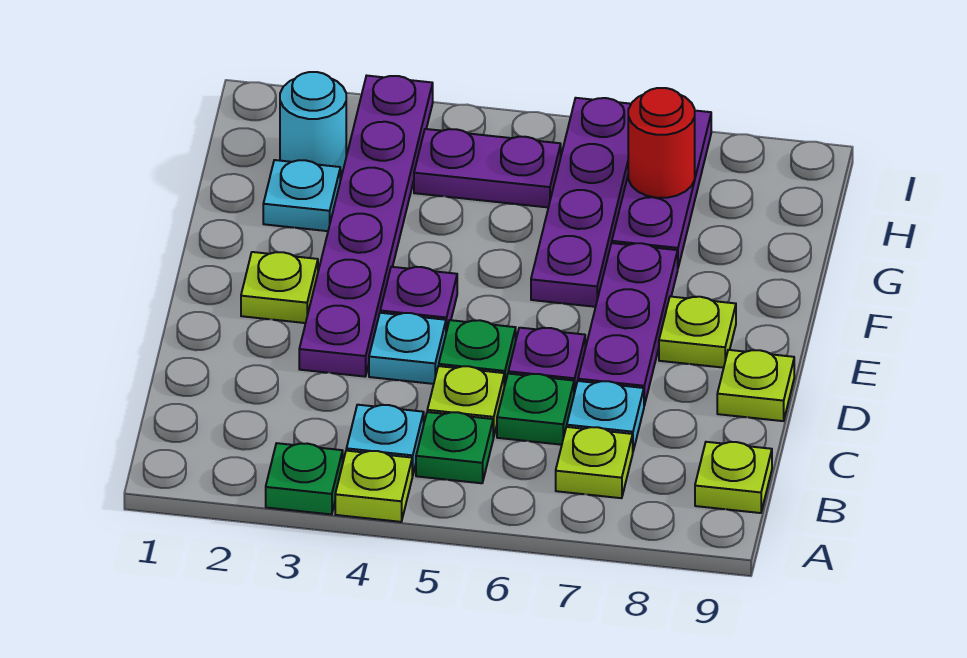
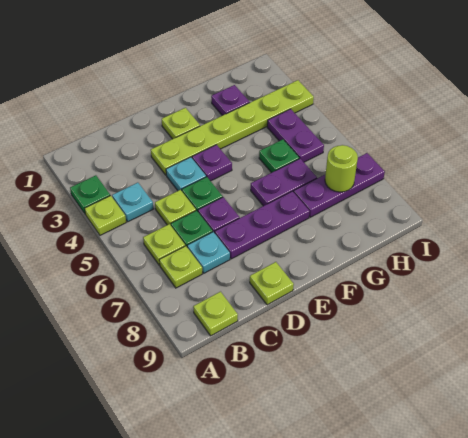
green 1x1 plate [416,412,493,483] -> green 1x1 plate moved to [259,139,299,173]
purple 1x6 plate [299,76,433,377] -> lime 1x6 plate [151,80,314,175]
lime 1x1 plate [659,297,736,368] -> lime 1x1 plate moved to [143,224,185,265]
purple 1x4 plate [531,98,631,307] -> purple 1x2 plate [251,159,317,206]
cyan 1x1 plate [263,160,340,231] -> purple 1x1 plate [211,85,250,116]
cyan 1x1 round brick [280,72,346,172] -> none
red 1x1 round brick [628,88,695,198] -> lime 1x1 round brick [325,145,358,192]

